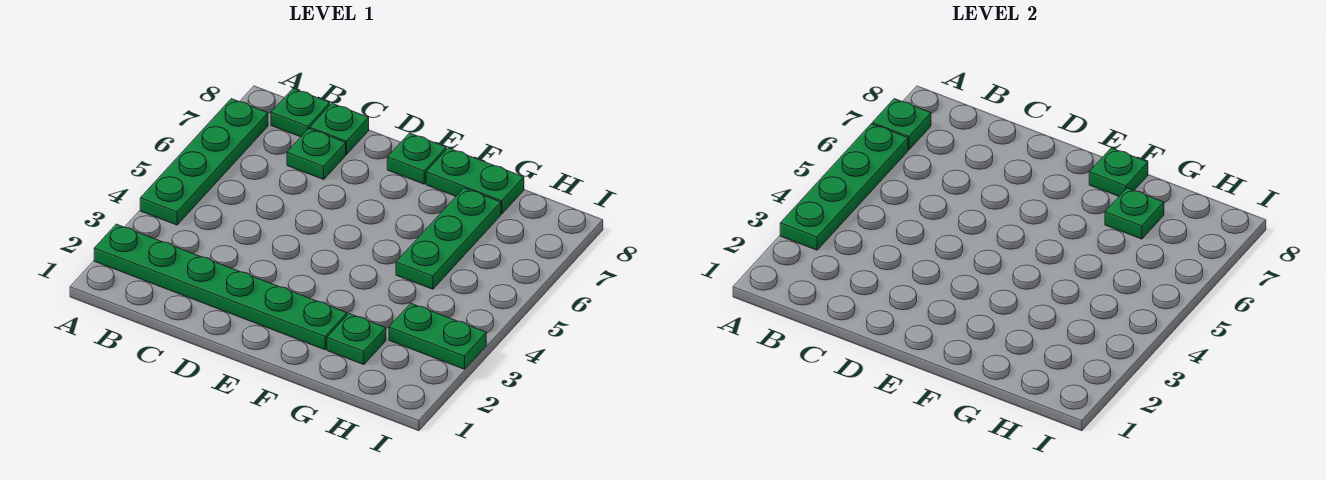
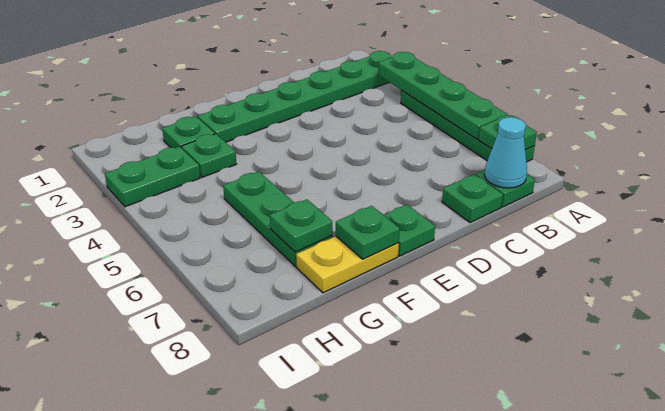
none -> cyan 1x1 cone [485,117,527,188]
green 1x1 plate [287,129,346,179] -> green 1x1 plate moved to [181,134,236,177]
green 1x2 plate [426,148,524,214] -> yellow 1x2 plate [296,236,399,293]

